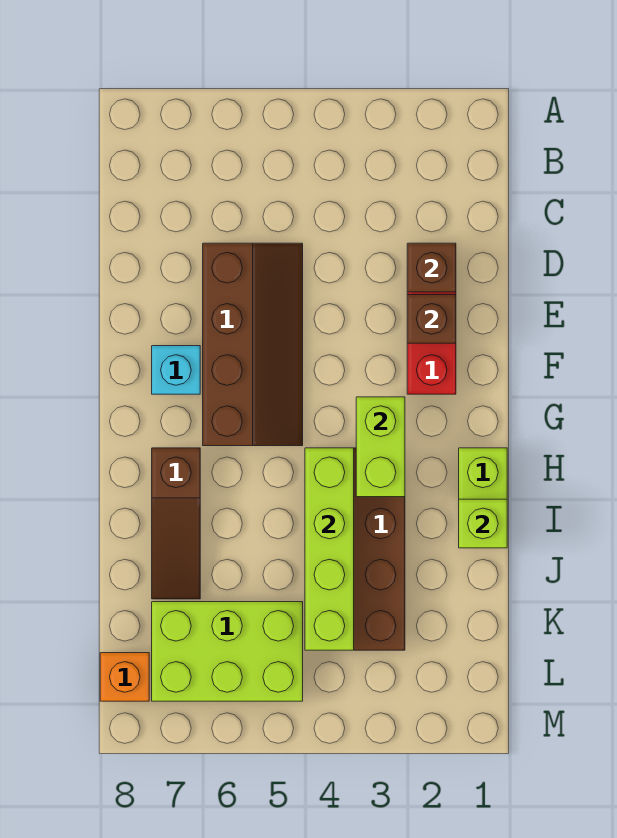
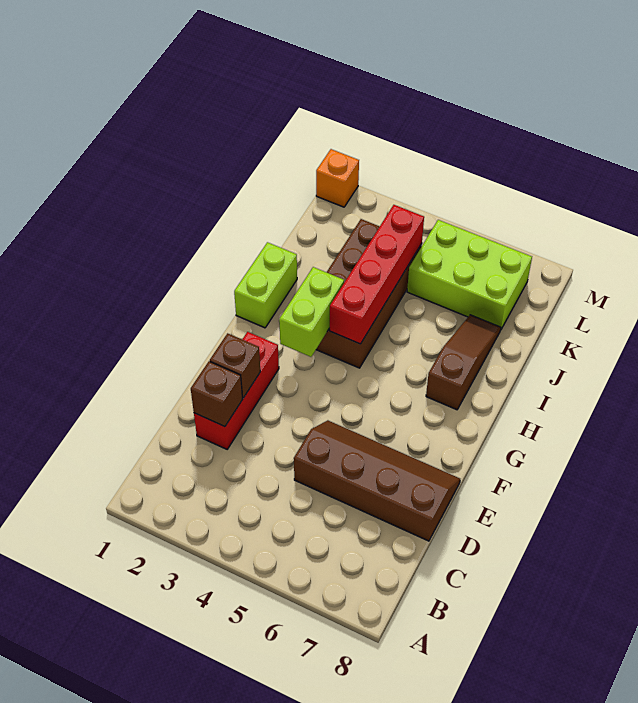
brown 2x4 slope [203,243,303,446] -> brown 2x4 slope turned to [294,420,460,541]
cyan 1x1 brick [152,346,200,394] -> none
lime 1x4 brick [305,448,354,650] -> red 1x4 brick [330,205,424,344]
lime 1x1 brick [459,499,507,548] -> none
orange 1x1 brick [100,653,149,701] -> orange 1x1 brick moved to [316,149,359,207]

